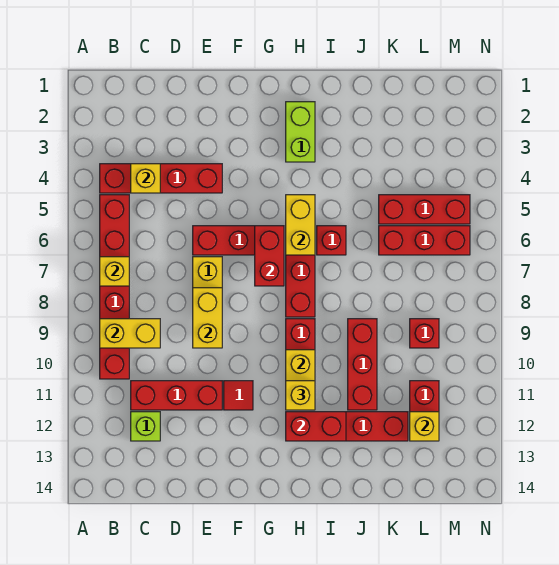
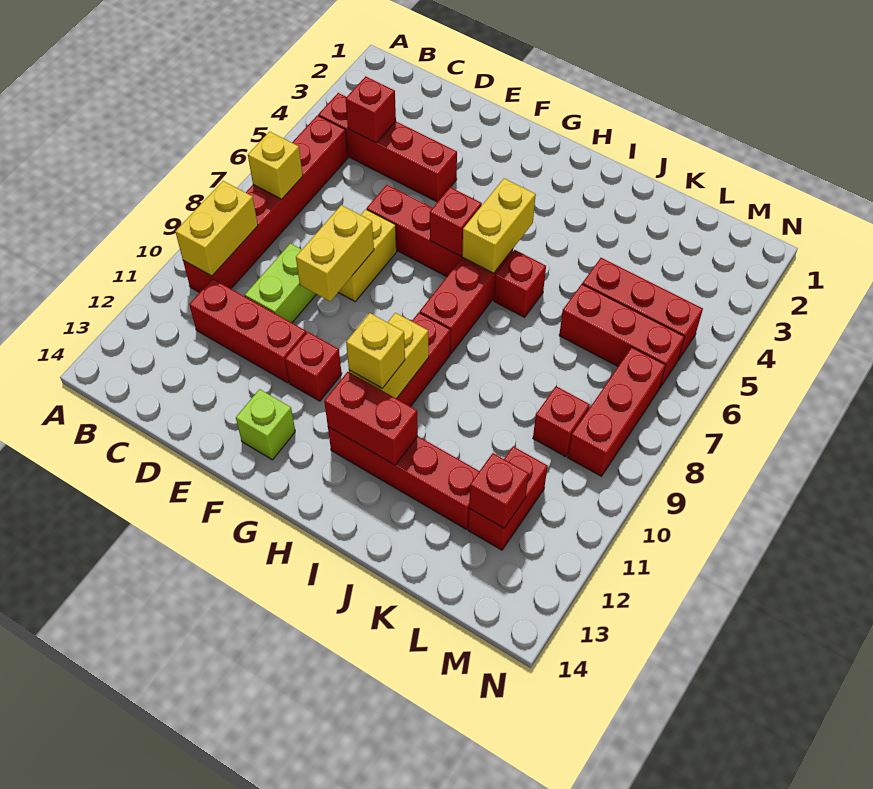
yellow 1x2 brick [100,319,160,348] -> yellow 1x2 brick turned to [175,181,258,276]
yellow 1x1 brick [131,164,160,193] -> red 1x1 brick [345,76,396,143]
lime 1x1 brick [131,412,160,441] -> lime 1x1 brick moved to [236,389,295,460]
red 1x1 tile [224,381,253,410] -> red 1x1 brick [285,332,342,401]
red 1x2 brick [255,226,284,286] -> red 1x1 brick [430,187,482,256]
lime 1x2 brick [286,102,315,162] -> lime 1x2 brick moved to [245,243,316,323]
red 1x3 brick [348,319,377,410] -> red 1x3 brick moved to [568,347,665,476]
yellow 1x1 brick [410,412,439,441] -> red 1x1 brick [469,453,529,528]

